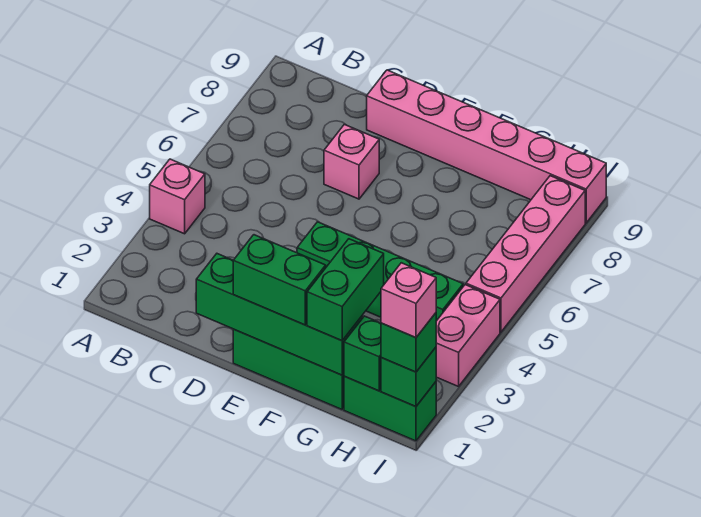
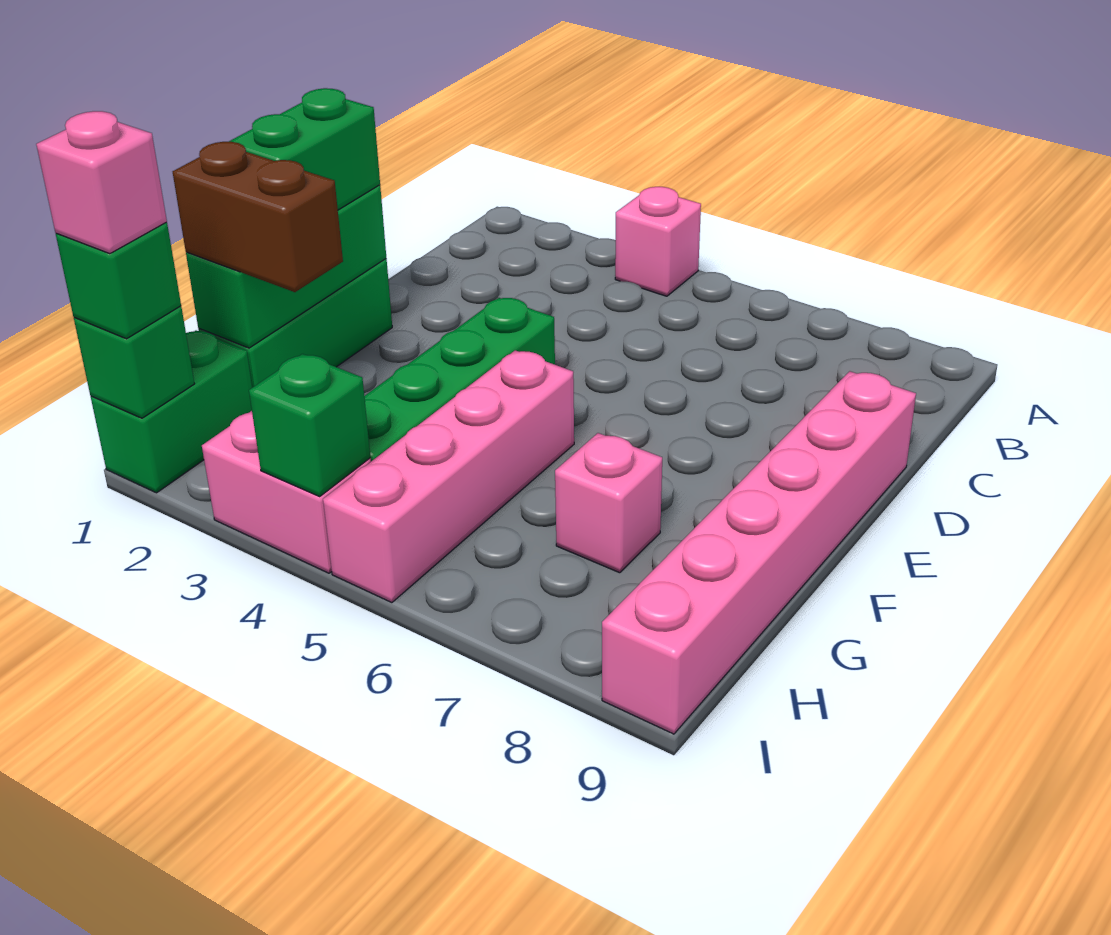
green 1x4 brick [196,254,363,375] -> green 1x3 brick [186,185,386,348]
pink 1x1 brick [324,124,379,199] -> pink 1x1 brick moved to [555,433,662,573]
green 1x2 brick [307,239,384,341] -> brown 1x2 brick [173,142,343,292]
green 1x1 brick [344,316,381,391] -> green 1x1 brick moved to [249,354,370,496]
pink 1x4 brick [466,176,585,332] -> pink 1x4 brick turned to [323,350,574,603]

